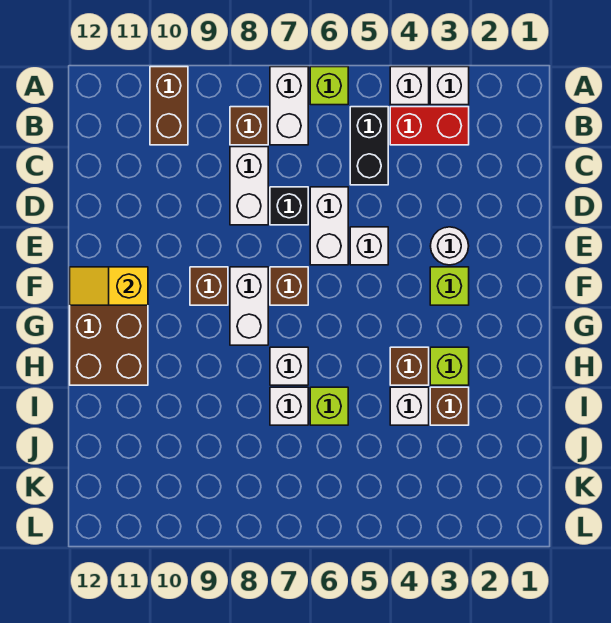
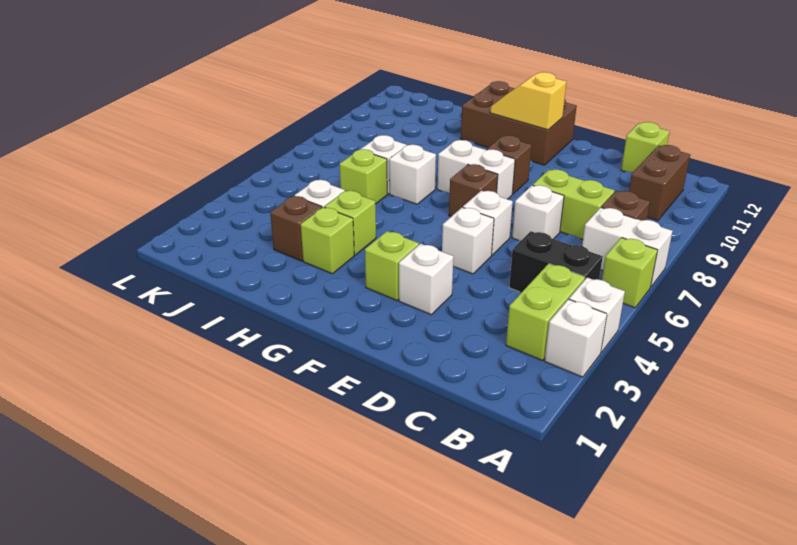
brown 1x2 brick [150,67,188,145] -> brown 1x2 brick turned to [629,145,690,221]
red 1x2 brick [390,107,469,145] -> lime 1x2 brick [506,264,585,361]
white 1x2 brick [230,147,268,225] -> lime 1x2 brick [533,169,615,239]
none -> lime 1x1 brick [621,122,670,172]
white 1x2 brick [310,187,348,265] -> white 1x1 brick [463,191,513,255]
black 1x1 brick [270,187,308,225] -> white 1x1 brick [512,185,564,241]
white 1x1 round brick [431,227,469,265] -> white 1x1 brick [399,244,454,315]
yellow 1x2 slope [70,267,148,305] -> yellow 1x2 slope turned to [490,72,566,130]
brown 1x1 brick [390,347,429,385] -> lime 1x1 brick [325,190,376,255]

